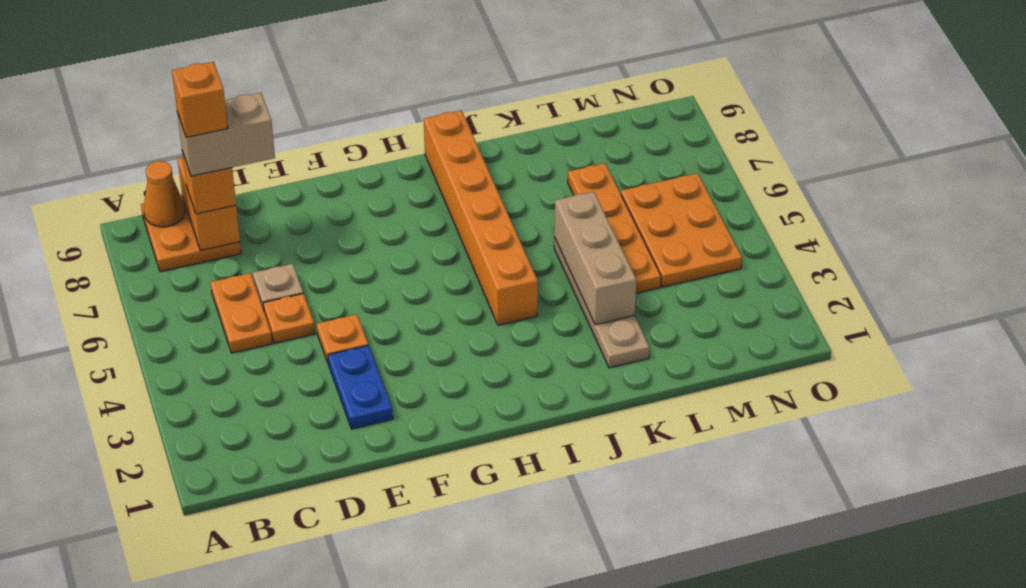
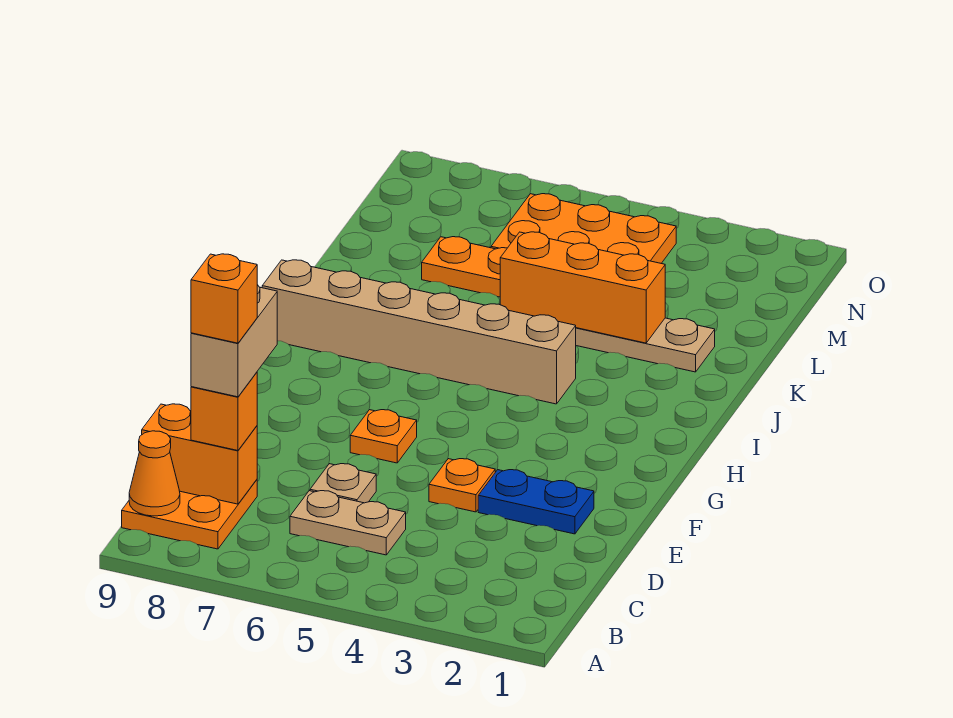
orange 1x2 plate [211,273,272,353] -> tan 1x2 plate [290,491,406,555]
orange 1x1 plate [263,294,315,343] -> orange 1x1 plate moved to [350,410,417,463]
orange 1x6 brick [424,110,538,325] -> tan 1x6 brick [262,260,576,404]
tan 1x3 brick [554,192,637,325] -> orange 1x3 brick [500,232,665,343]

